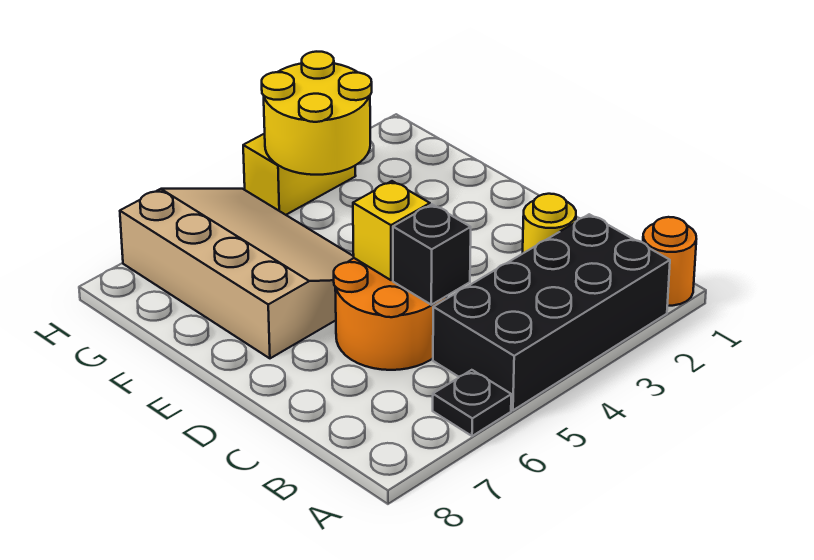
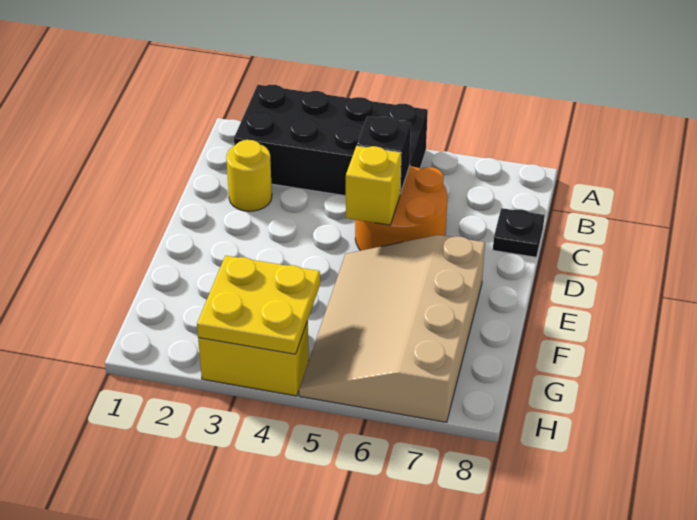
orange 1x1 round brick [643,217,696,306] -> none
black 1x1 plate [433,370,511,436] -> black 1x1 plate moved to [493,208,545,257]
yellow 2x2 round brick [262,52,372,175] -> yellow 2x2 plate [197,256,320,354]

